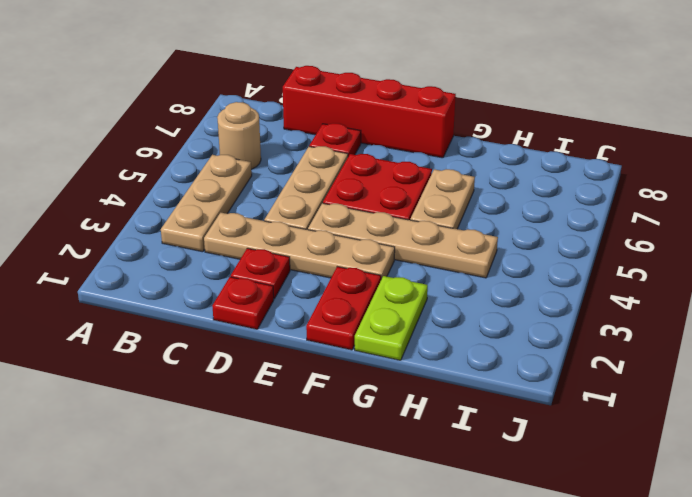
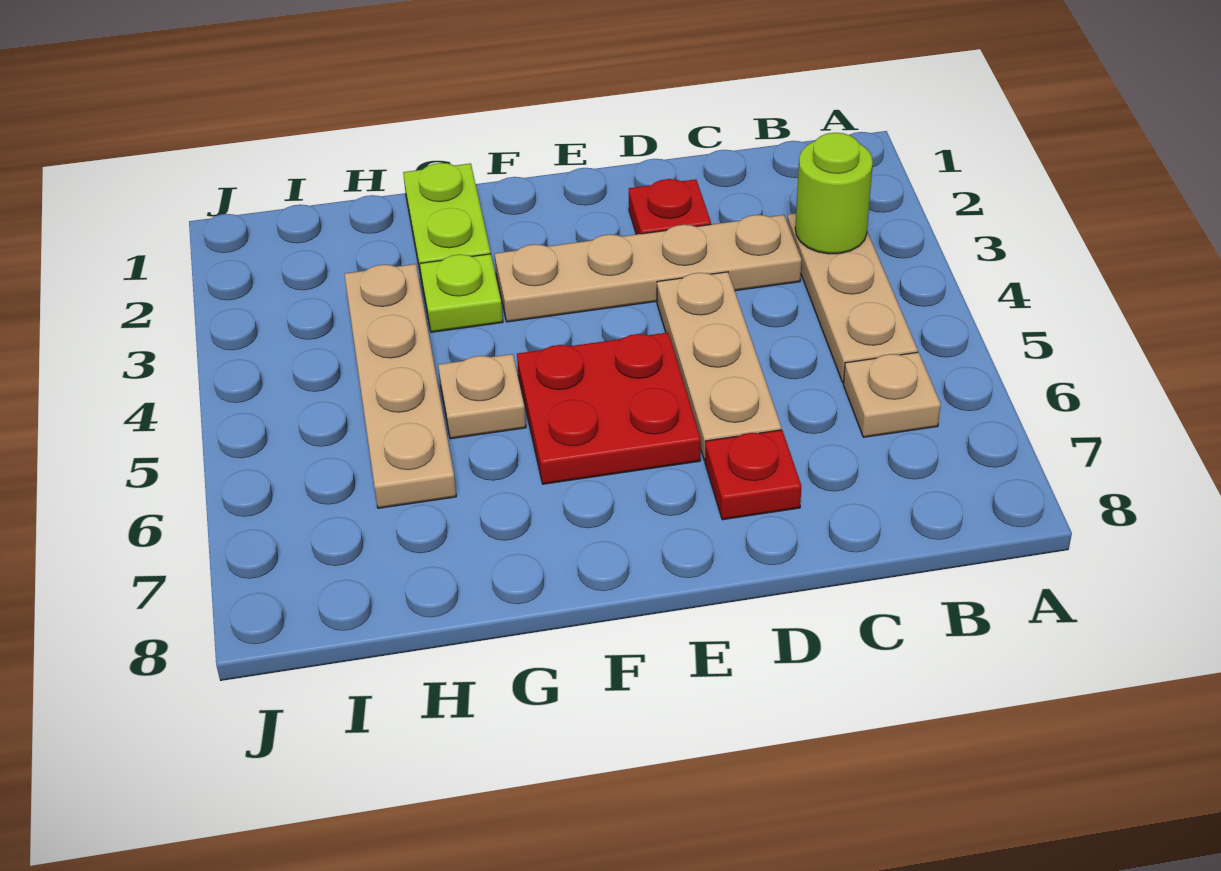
none -> lime 1x1 round brick [795,133,873,254]
tan 1x1 round brick [217,102,261,169] -> tan 1x1 plate [843,352,941,437]
red 1x4 brick [283,66,456,158] -> none
red 1x1 plate [212,277,274,329] -> none
tan 1x4 plate [308,203,498,278] -> tan 1x4 plate turned to [344,264,456,508]
red 1x2 plate [306,267,381,350] -> none
none -> lime 1x1 plate [420,254,503,332]
tan 1x2 plate [410,169,475,229] -> tan 1x1 plate [438,354,526,439]

